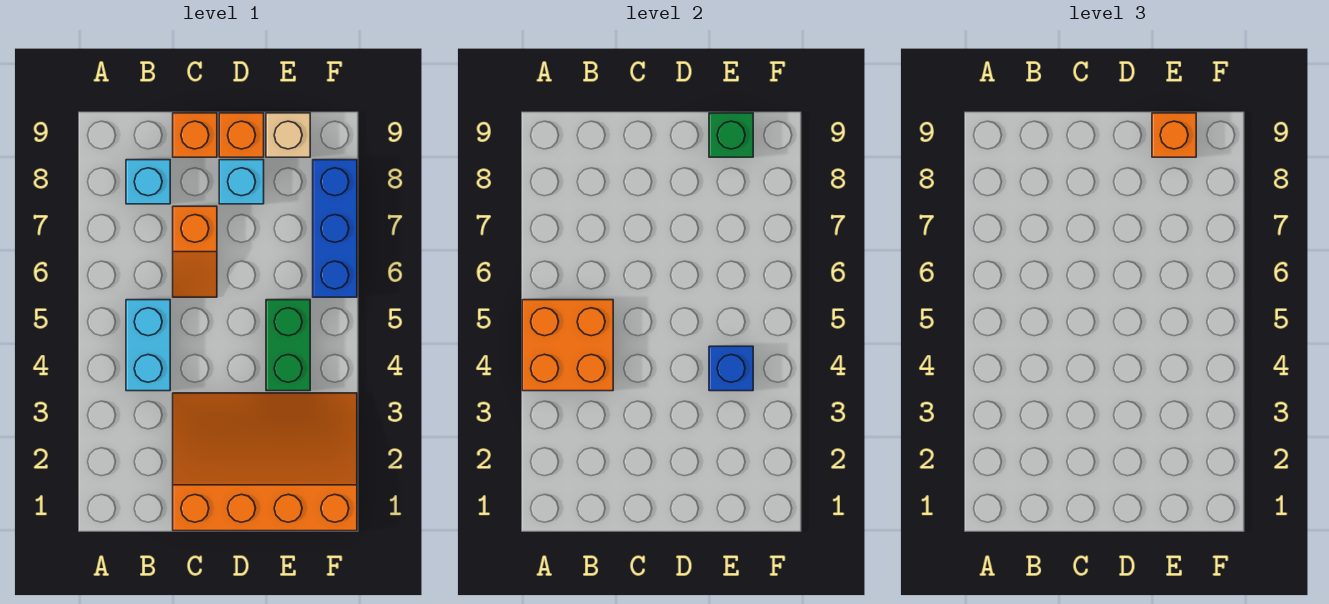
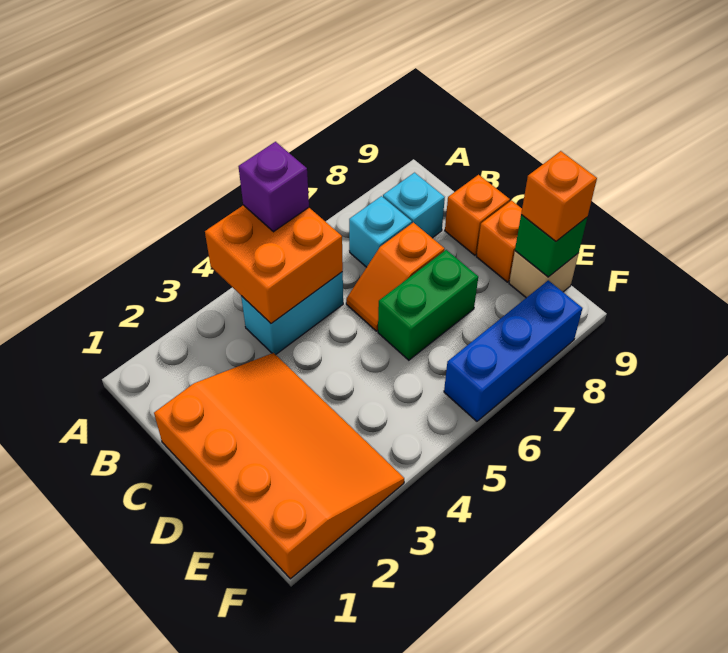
none -> purple 1x1 brick [238,142,309,232]
cyan 1x1 brick [219,160,264,204] -> cyan 1x1 brick moved to [349,196,412,267]
green 1x2 brick [266,300,310,391] -> green 1x2 brick moved to [378,250,478,360]
blue 1x1 brick [709,346,753,391] -> none

